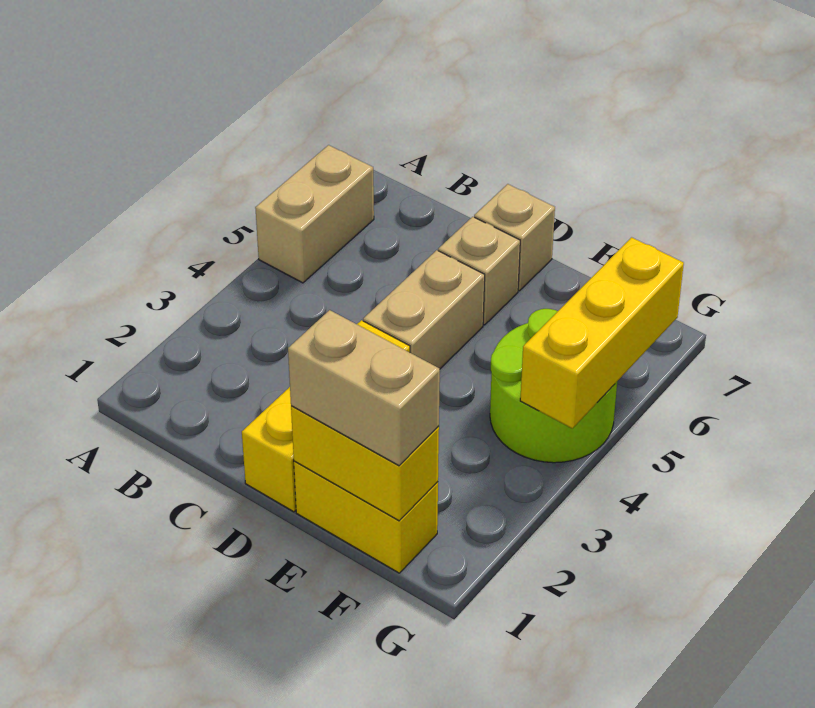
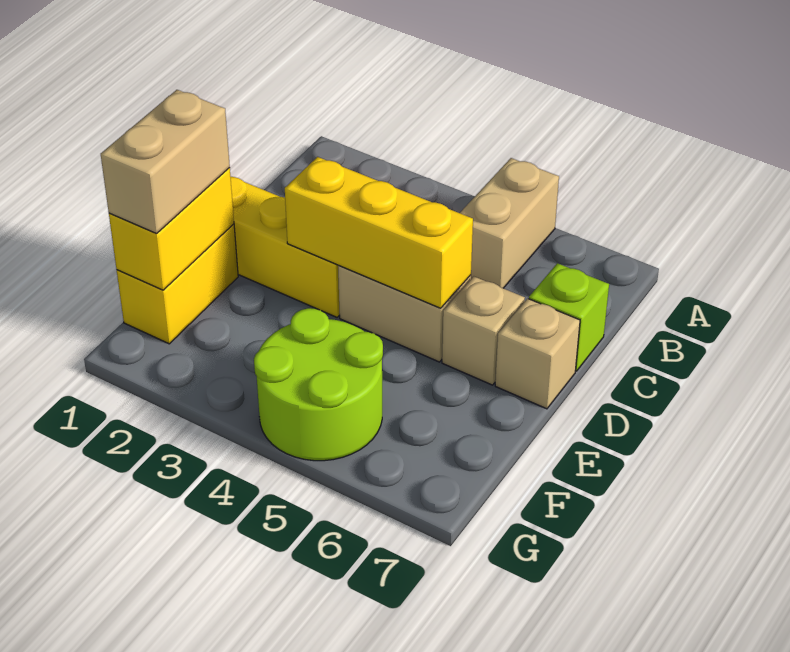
tan 1x2 brick [255,145,374,283] -> tan 1x2 brick turned to [460,158,559,288]
none -> lime 1x1 brick [529,263,609,371]
yellow 1x3 brick [520,237,684,429] -> yellow 1x3 brick moved to [285,157,473,308]

